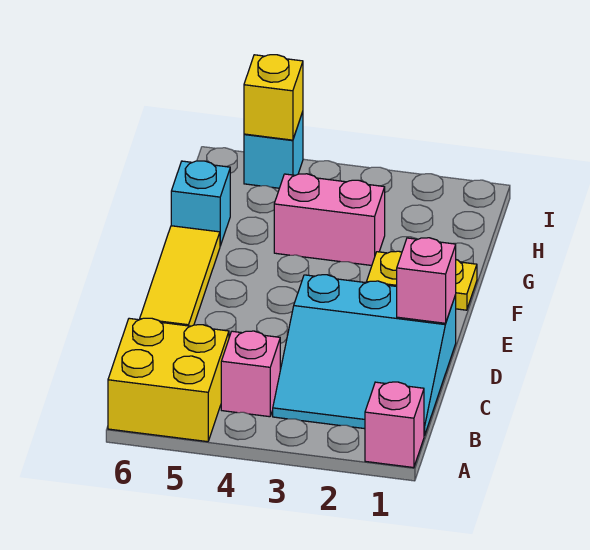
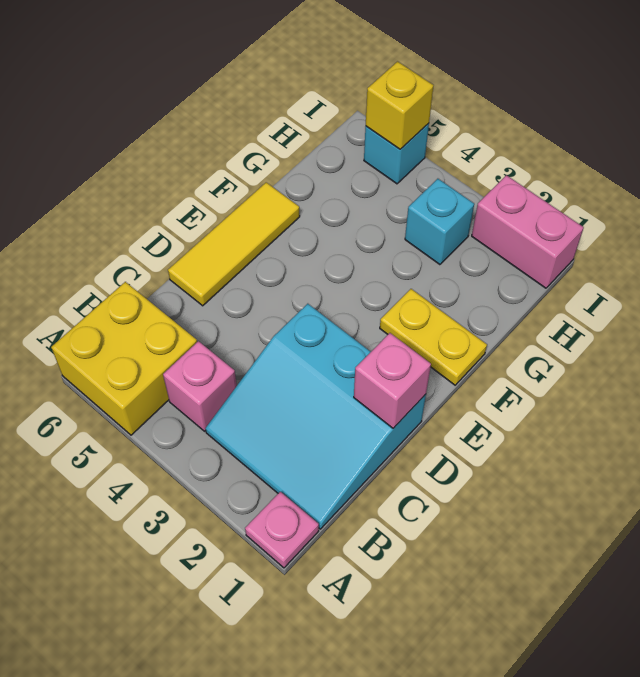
pink 1x1 brick [365,382,424,468] -> pink 1x1 plate [245,492,319,568]
pink 1x2 brick [274,174,385,265] -> pink 1x2 brick moved to [472,175,584,288]
cyan 1x1 brick [171,161,230,246] -> cyan 1x1 brick moved to [405,179,474,265]

